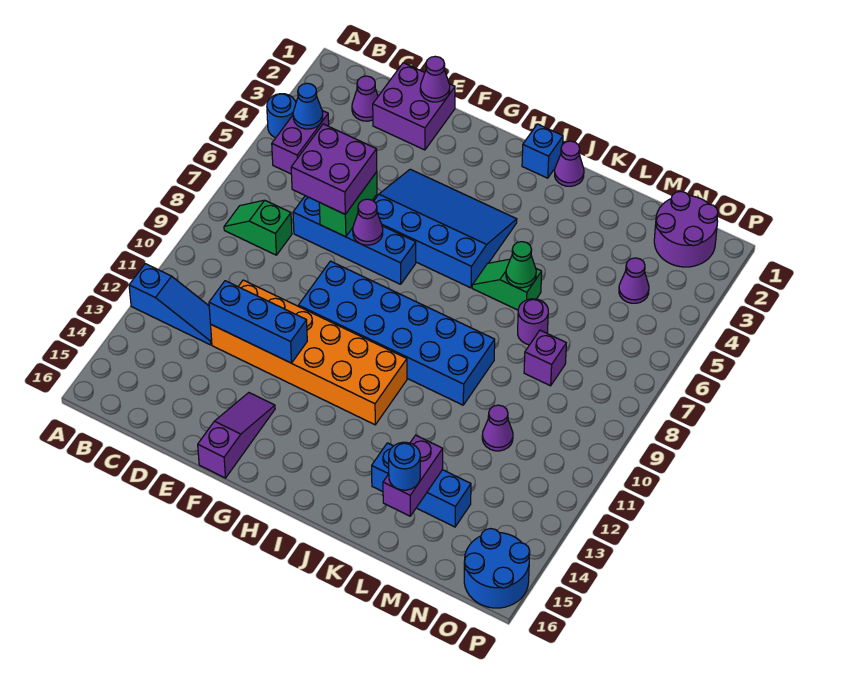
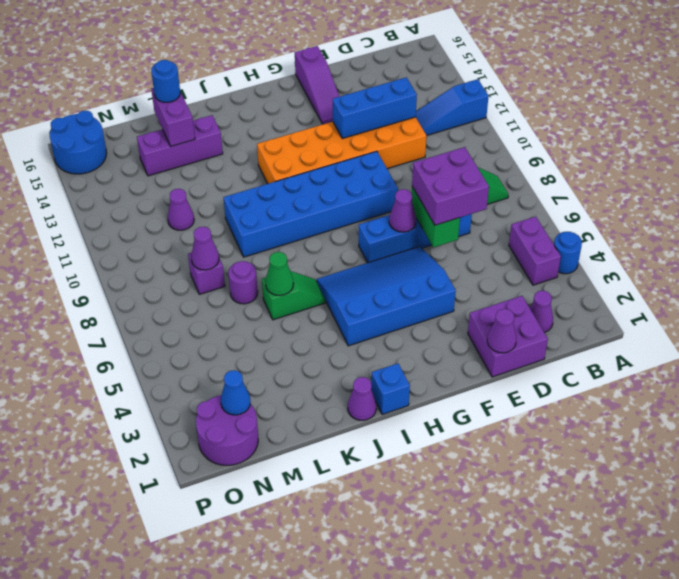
blue 1x1 cone [293,83,323,129] -> blue 1x1 cone moved to [221,370,251,415]
blue 3x4 slope [374,169,517,288] -> blue 3x4 slope turned to [317,246,456,346]
blue 1x3 brick [372,443,471,527] -> purple 1x3 brick [137,115,223,176]
purple 1x1 cone [619,258,649,303] -> purple 1x1 cone moved to [191,227,219,270]

